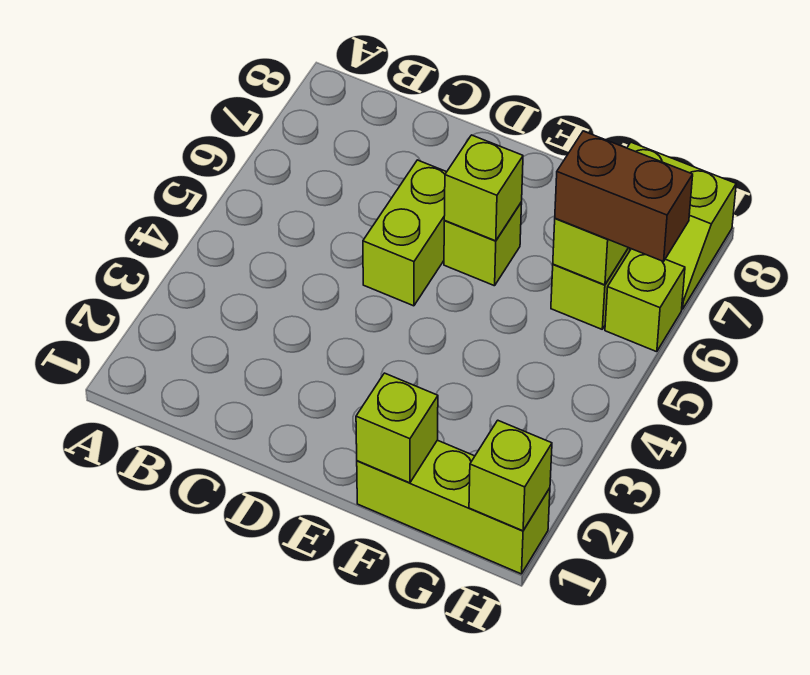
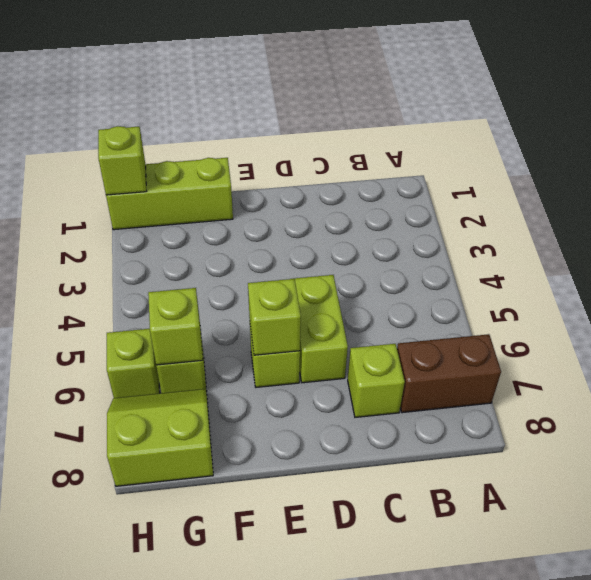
lime 1x1 brick [356,373,438,483] -> lime 1x1 brick moved to [348,344,405,417]
brown 1x2 brick [555,131,693,261] -> brown 1x2 brick moved to [397,334,501,413]

